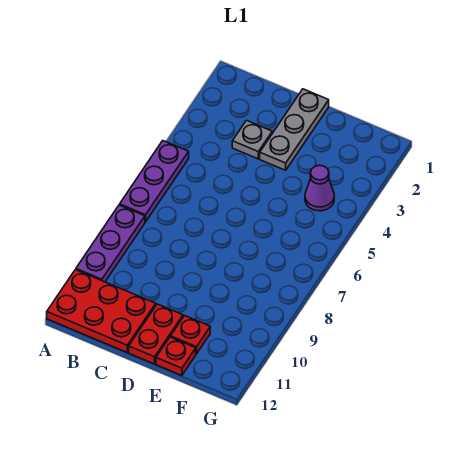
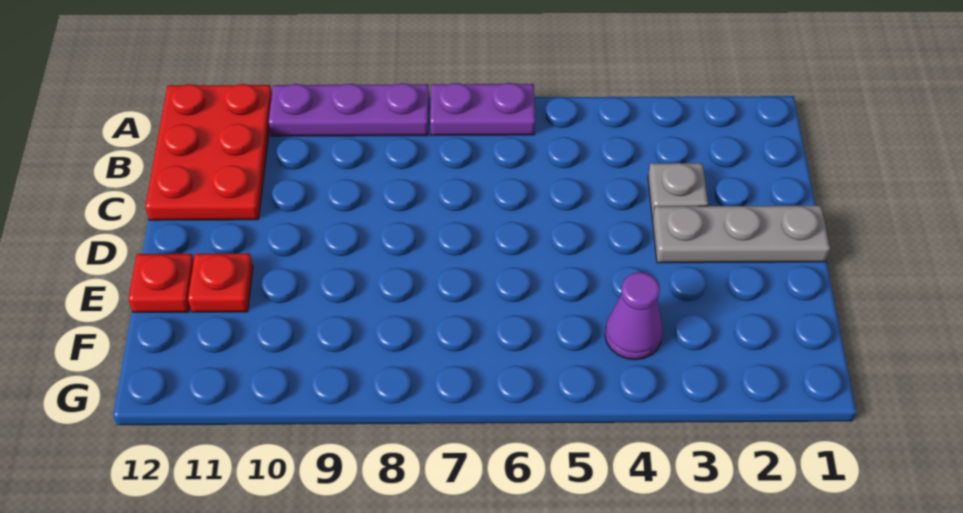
purple 1x3 plate [120,141,189,222] -> purple 1x2 plate [430,83,535,136]
red 1x2 plate [129,304,183,364] -> none

